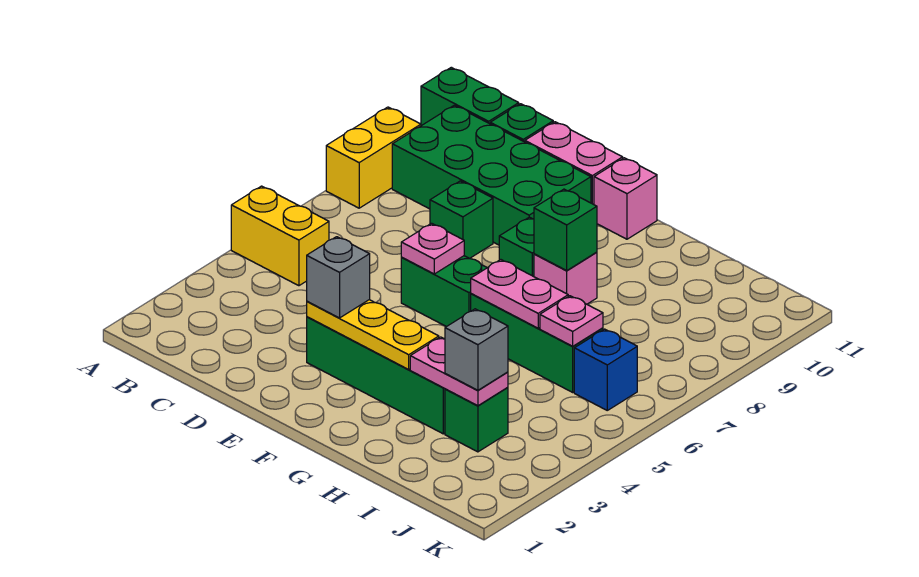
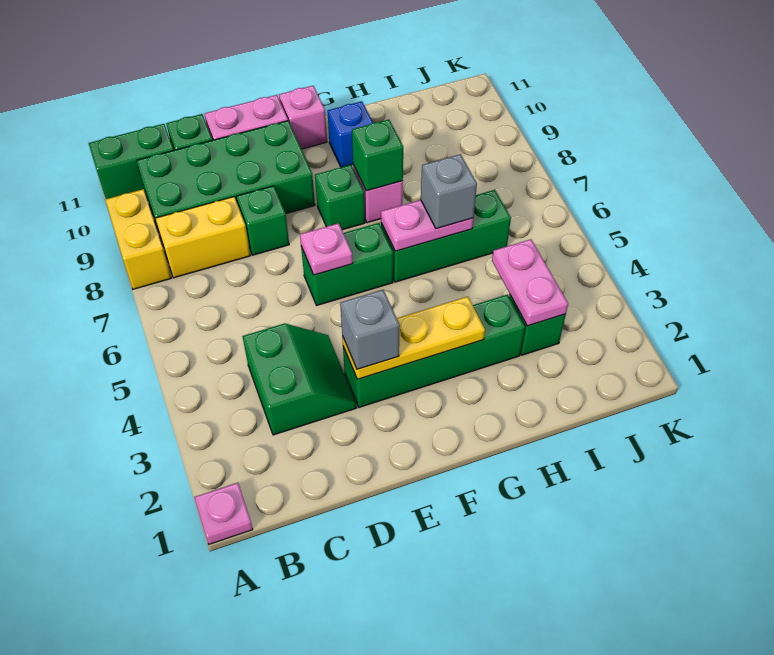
yellow 1x2 brick [231,186,329,286] -> yellow 1x2 brick moved to [155,197,250,278]
none -> green 2x2 slope [242,323,357,435]
pink 1x2 plate [410,337,508,406] -> pink 1x2 plate turned to [492,239,568,326]
grey 1x1 brick [445,309,508,390] -> grey 1x1 brick moved to [421,154,477,229]
pink 1x1 plate [540,296,603,346] -> pink 1x1 plate moved to [194,483,253,544]
blue 1x1 brick [574,329,637,410] -> blue 1x1 brick moved to [327,101,373,167]

